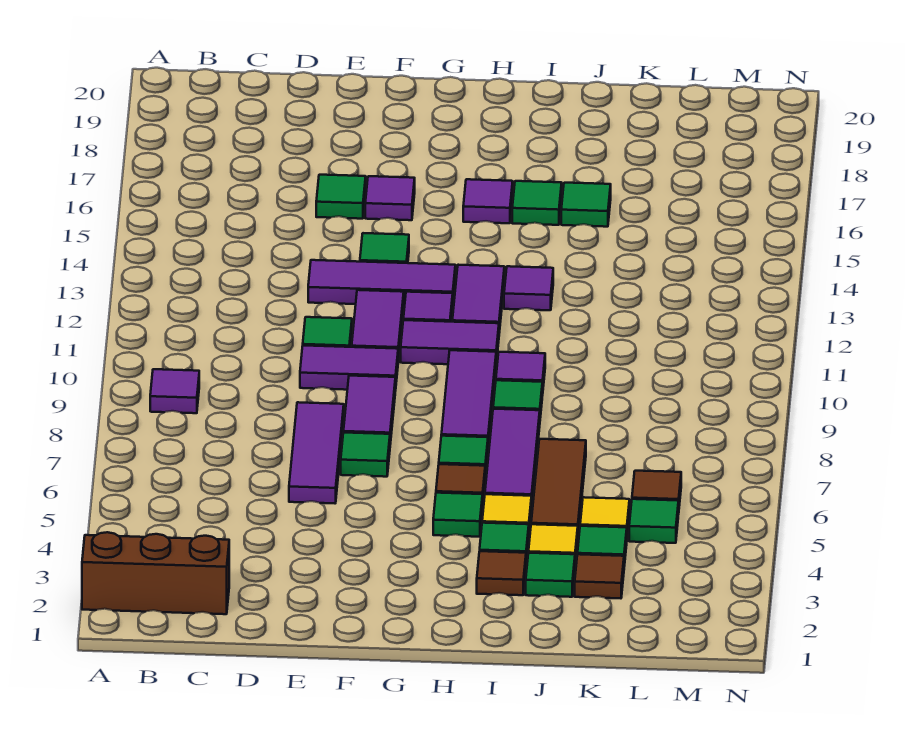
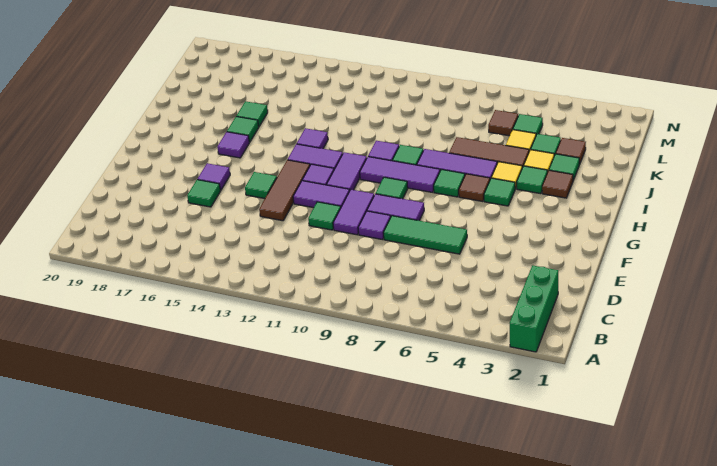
brown 1x3 brick [82,532,229,614] -> green 1x3 brick [510,265,558,352]
purple 1x1 tile [150,369,199,413] -> purple 1x1 tile moved to [358,211,391,240]
purple 1x3 tile [289,402,344,503] -> green 1x3 tile [383,216,467,254]
purple 1x3 tile [308,260,455,306] -> brown 1x3 tile [259,160,310,221]
green 1x1 tile [341,433,390,477] -> green 1x1 tile moved to [376,177,408,199]

